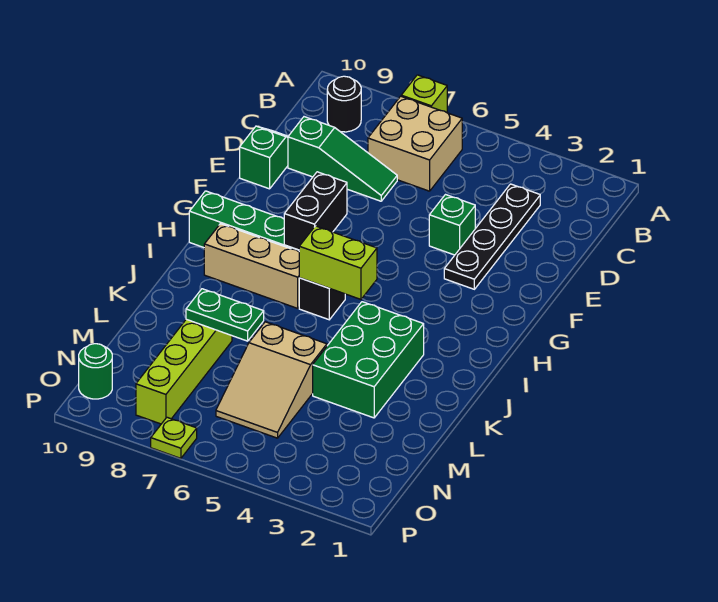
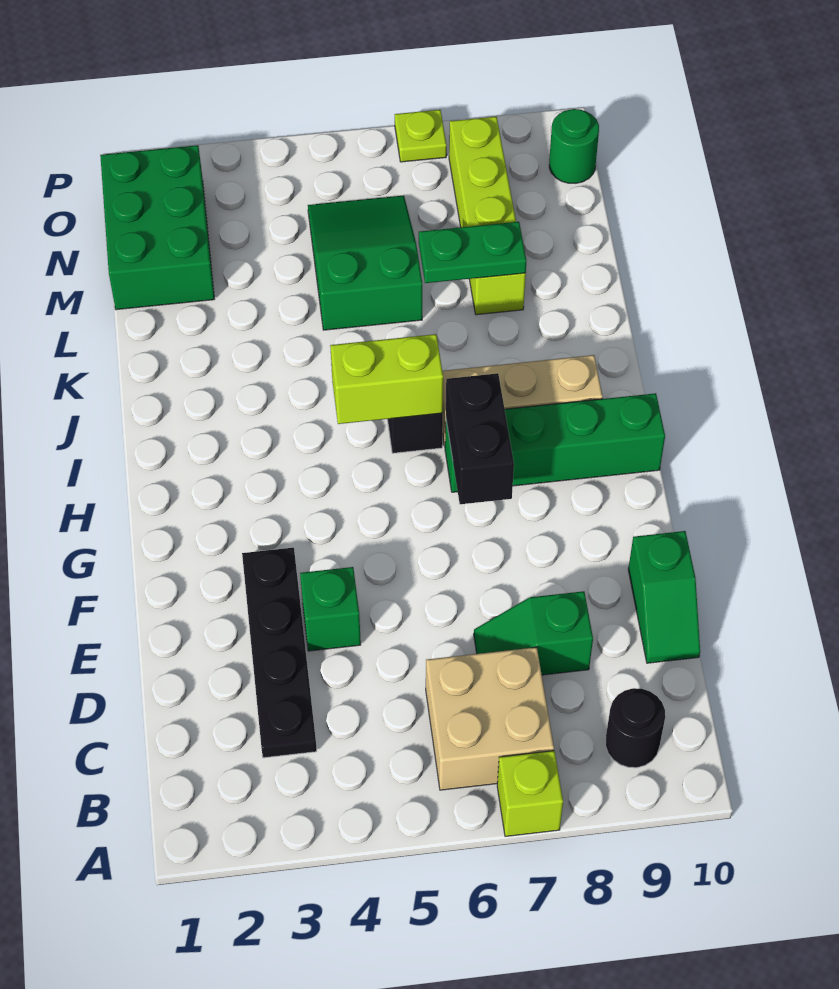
green 1x3 slope [288,117,397,201] -> green 1x2 slope [474,591,593,675]
green 2x3 brick [313,302,424,418] -> green 2x3 brick moved to [100,145,214,310]
tan 2x3 slope [216,322,327,438] -> green 2x3 slope [308,196,422,330]

